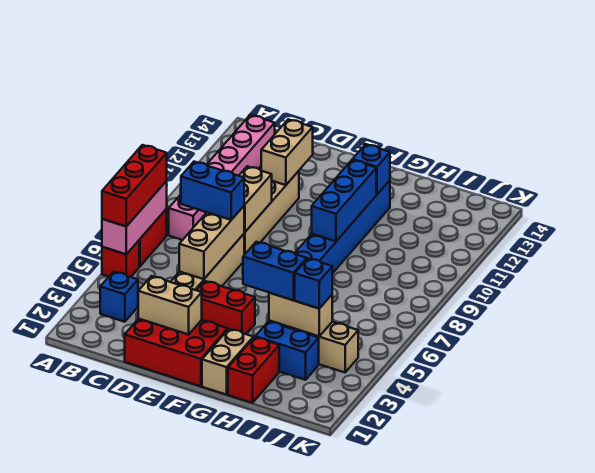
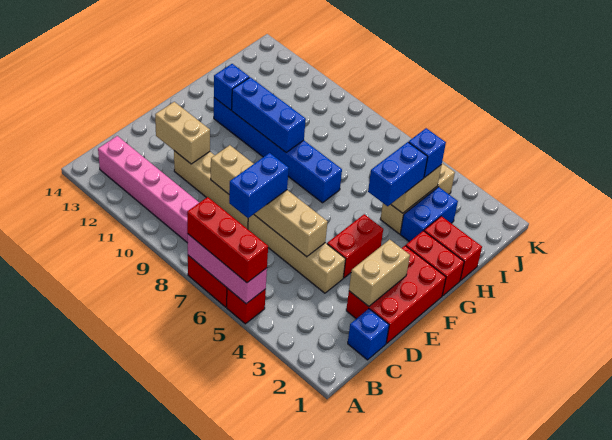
blue 1x1 brick [100,272,138,322] -> blue 1x1 brick moved to [348,309,389,360]
tan 1x2 brick [202,329,253,395] -> red 1x2 brick [406,231,464,296]

